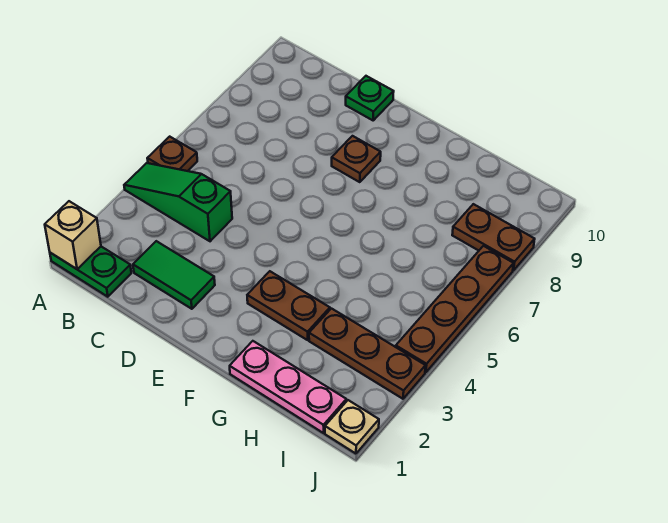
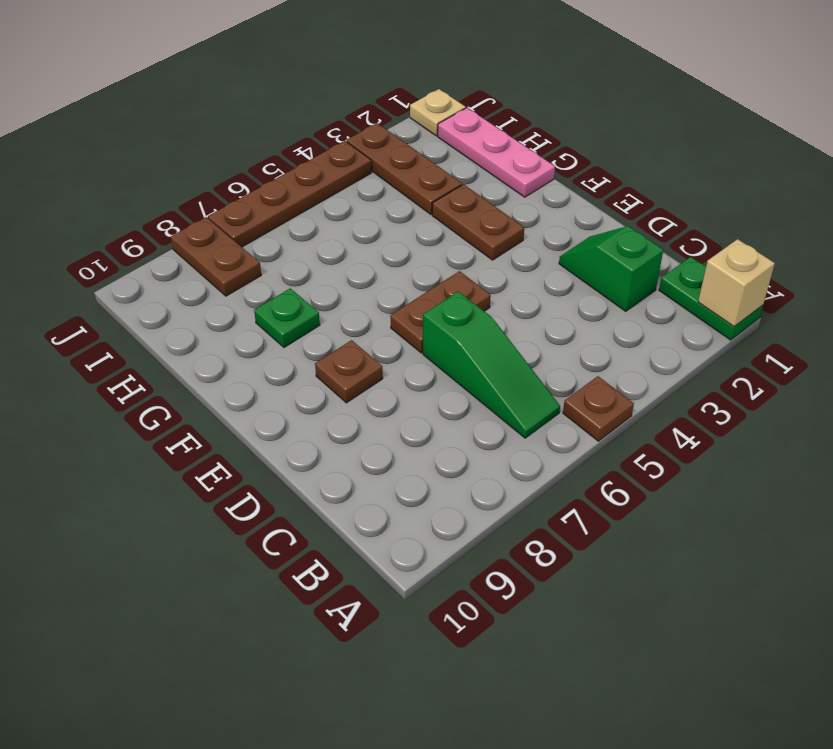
green 1x3 slope [124,163,232,241] -> green 1x3 slope moved to [423,292,560,438]
green 1x2 tile [133,241,215,309] -> green 1x2 slope [559,226,663,311]
green 1x1 plate [346,76,394,120] -> green 1x1 plate moved to [254,288,320,347]
none -> brown 1x2 plate [390,271,491,353]

